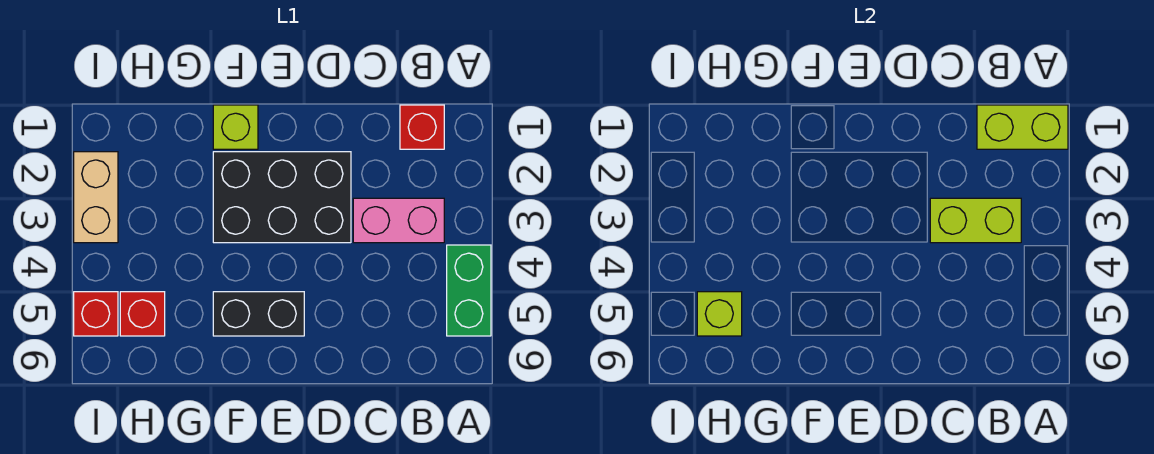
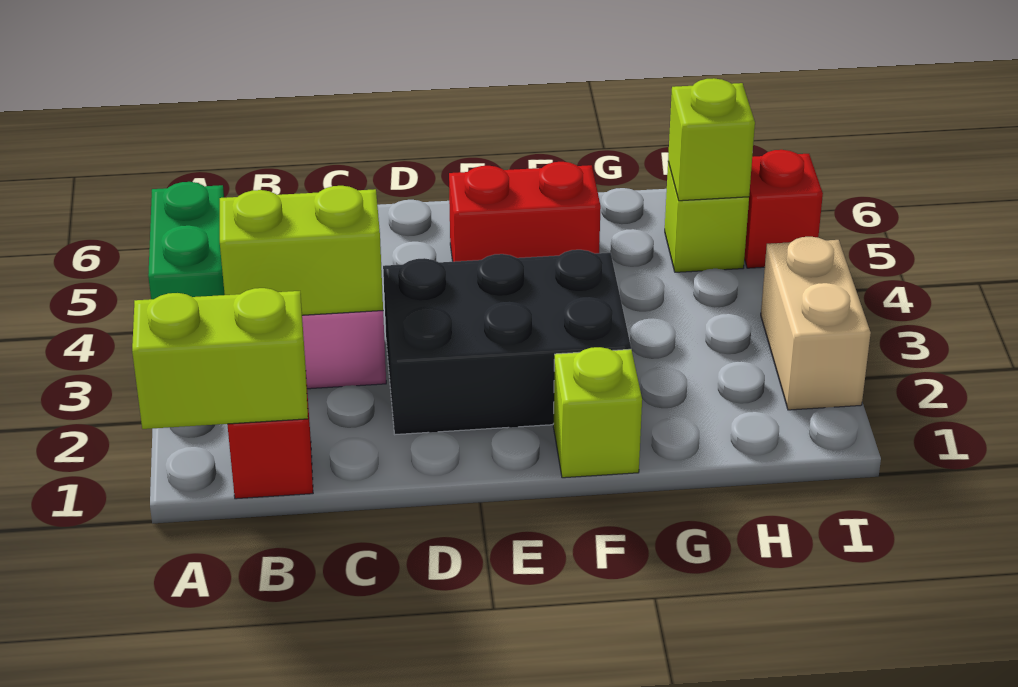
black 1x2 brick [213,292,304,336] -> red 1x2 brick [449,162,601,262]
red 1x1 brick [120,292,165,336] -> lime 1x1 brick [665,162,749,272]

